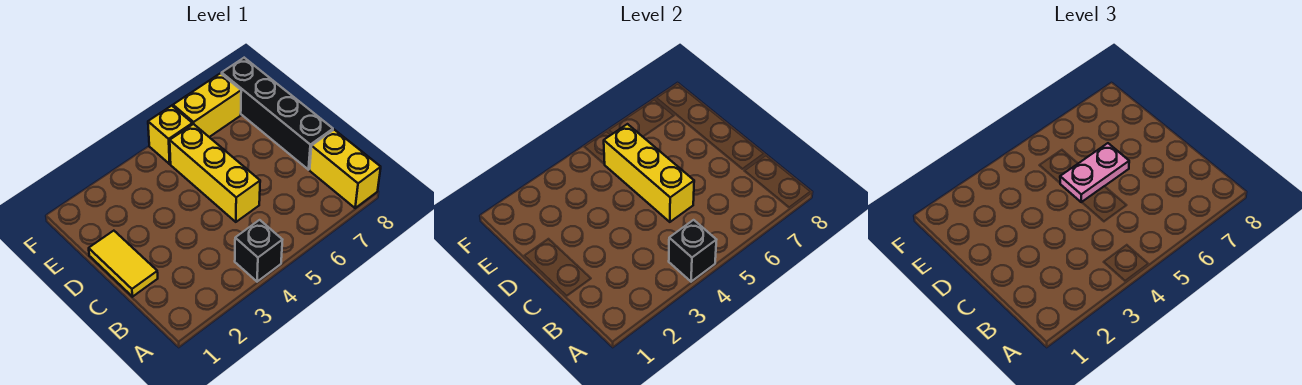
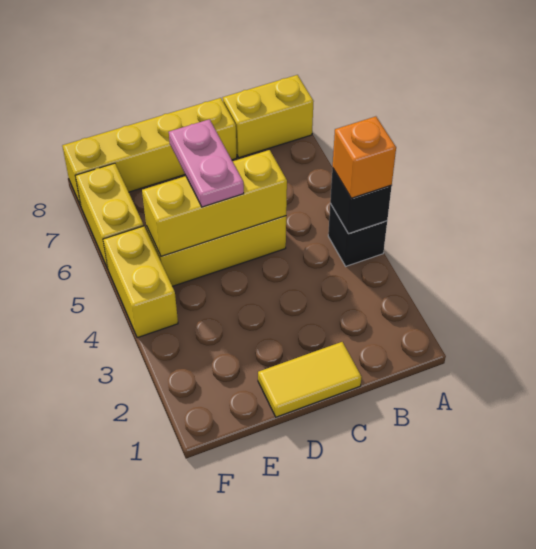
none -> orange 1x1 brick [333,116,396,198]
black 1x4 brick [222,58,333,170] -> yellow 1x4 brick [62,98,237,206]
yellow 1x1 brick [148,106,192,164] -> yellow 1x2 brick [103,226,178,338]

